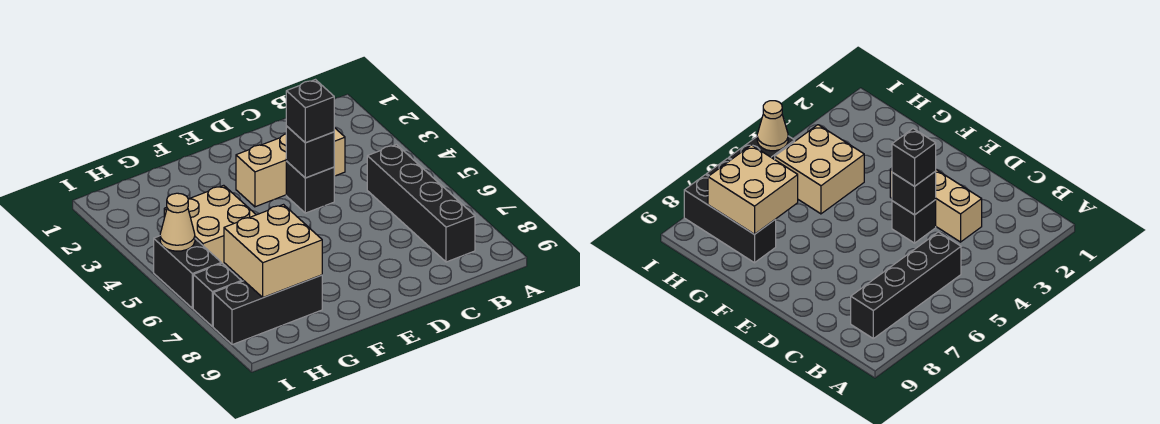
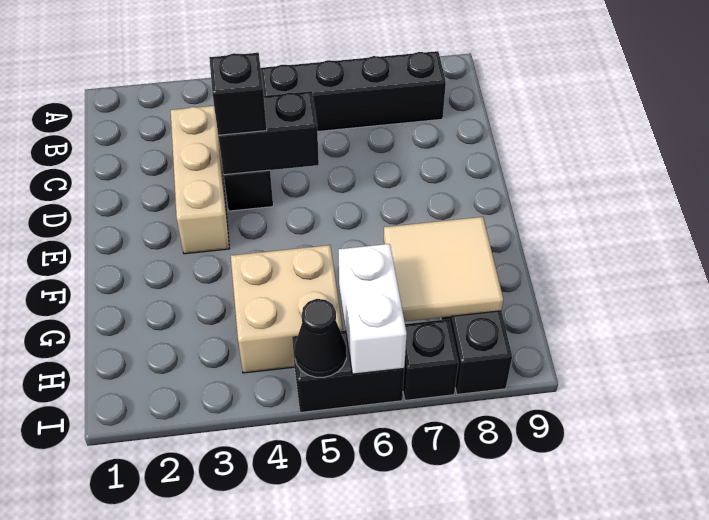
black 1x1 brick [286,126,334,178] -> black 1x2 brick [218,91,319,175]
tan 2x2 brick [224,205,322,298] -> tan 2x2 tile [384,217,503,321]
none -> white 1x2 brick [339,244,407,374]
tan 1x1 cone [160,193,195,251] -> black 1x1 cone [294,299,346,377]

